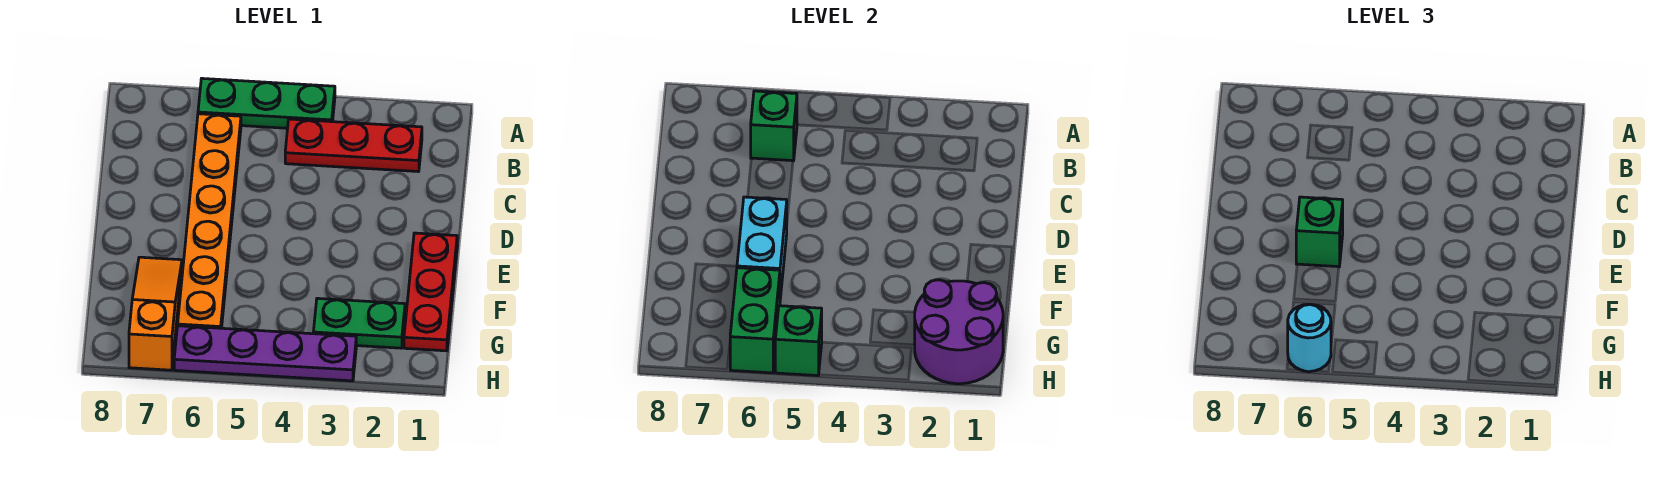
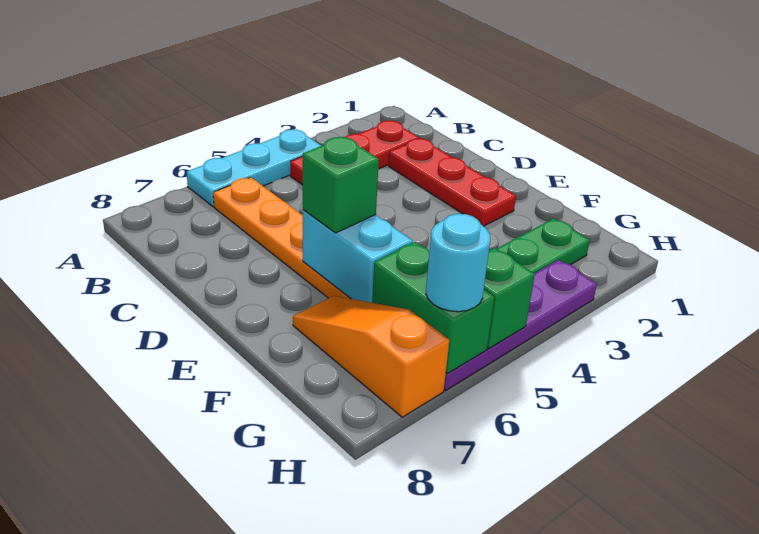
green 1x3 plate [198,78,335,128] -> cyan 1x3 plate [187,129,321,207]
green 1x1 brick [751,91,797,161] -> none
red 1x3 plate [404,233,457,351] -> red 1x3 plate moved to [389,138,516,226]
purple 2x2 round brick [915,280,1003,384] -> none

